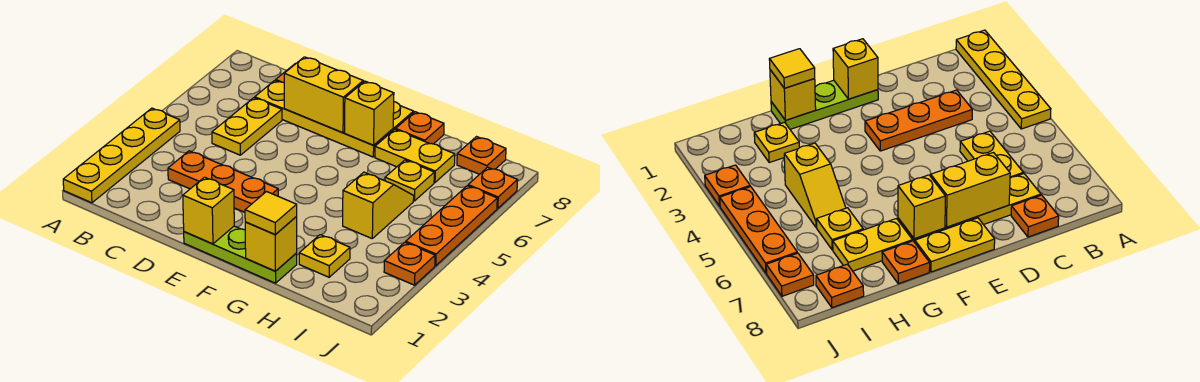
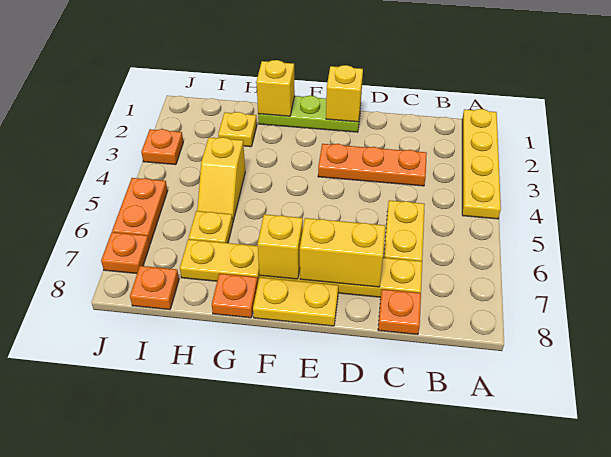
yellow 1x1 tile [245,192,297,234] -> none
orange 1x3 plate [406,186,497,266] -> orange 1x2 plate [112,178,168,244]

